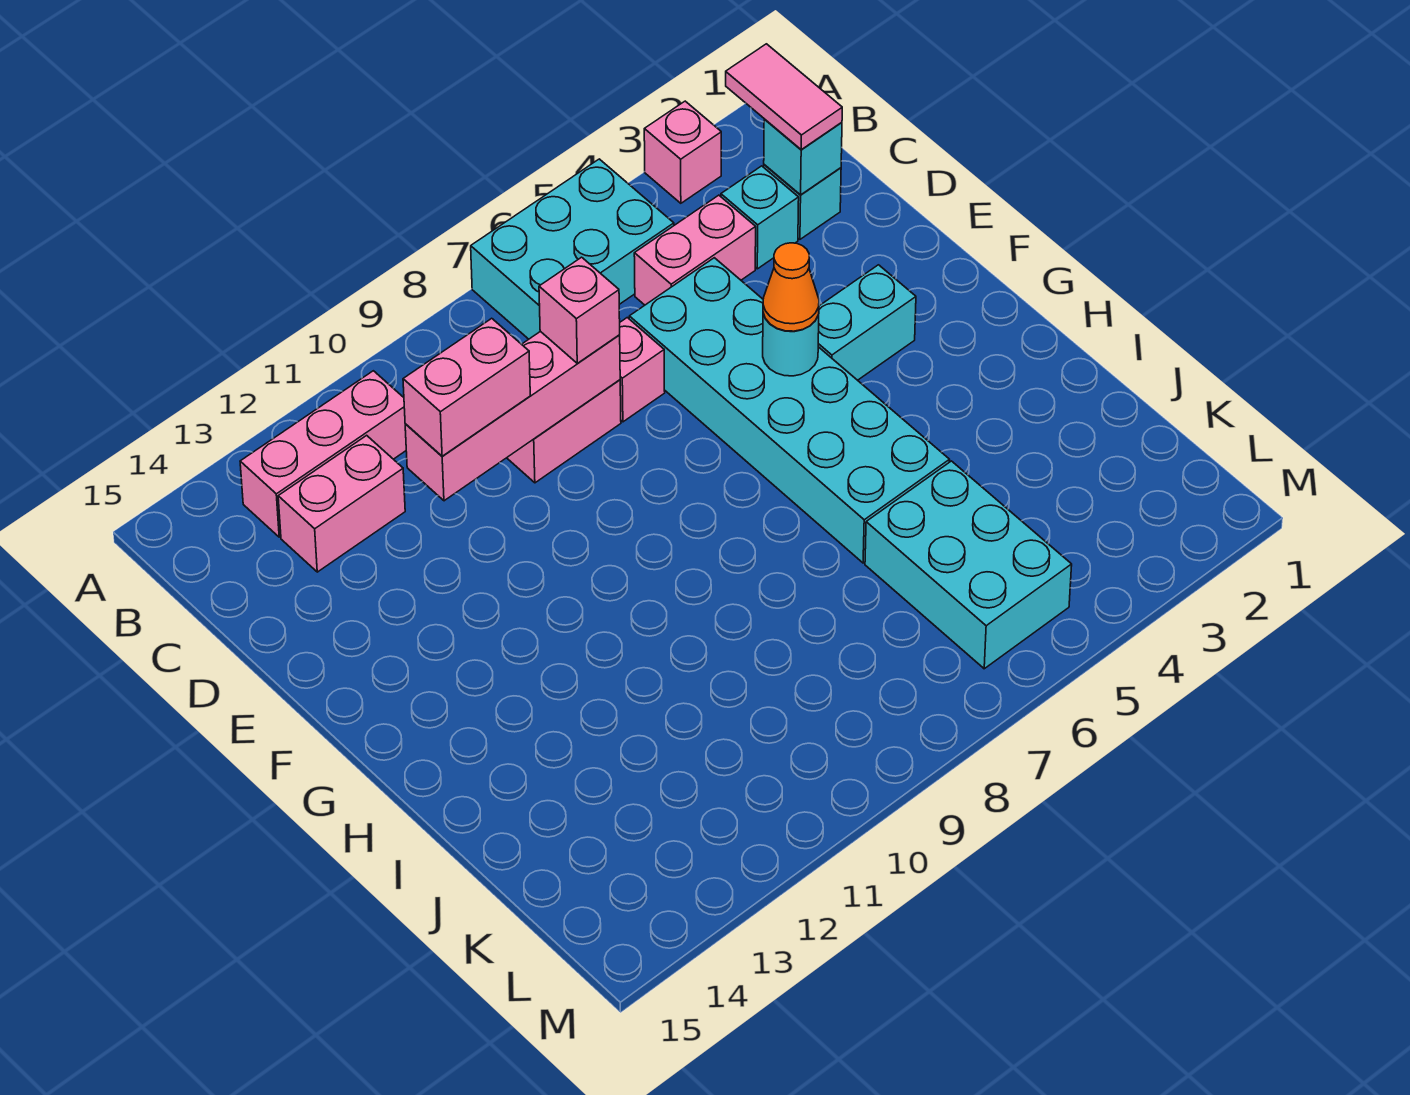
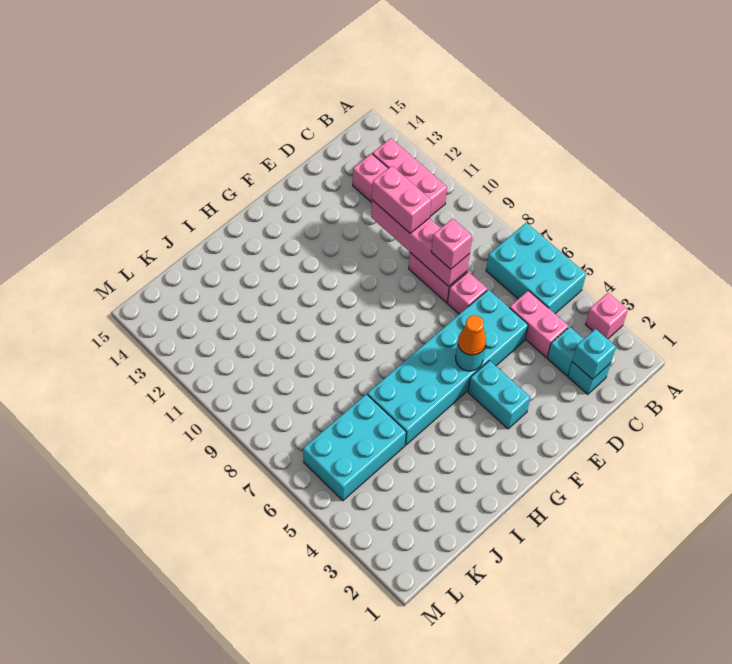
pink 1x2 tile [726,44,842,149] -> none

